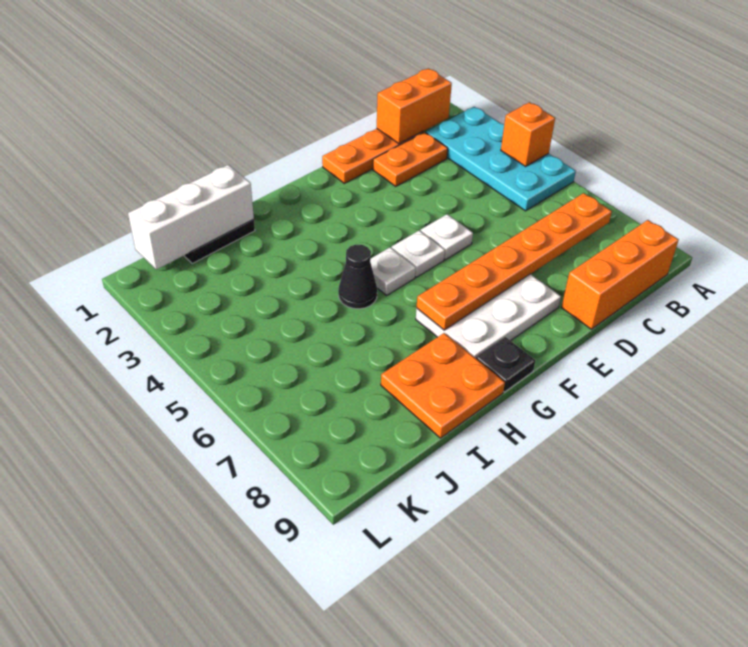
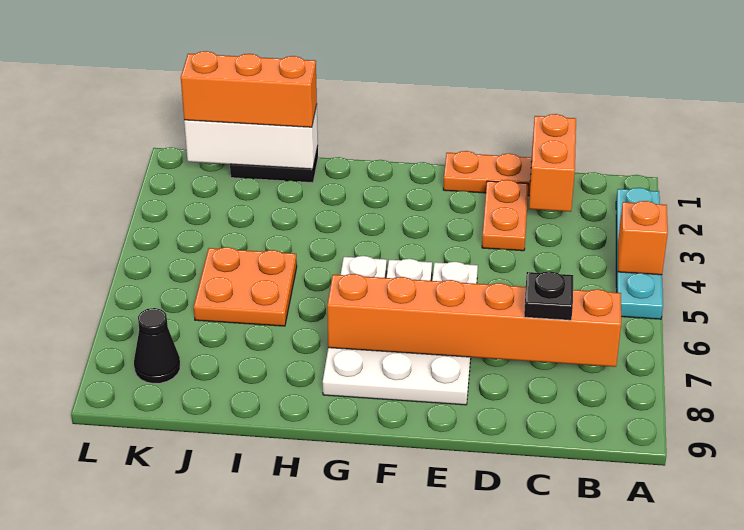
cyan 2x4 plate [426,107,576,211] -> cyan 1x4 plate [616,188,663,319]
orange 1x2 brick [377,68,452,144] -> orange 1x2 brick turned to [529,114,576,212]
orange 1x6 plate [417,193,612,330] -> orange 1x6 brick [327,274,621,367]
orange 1x3 brick [562,220,679,329] -> orange 1x3 brick moved to [181,51,317,127]
orange 1x2 plate [373,132,448,186] -> orange 1x2 plate turned to [482,180,528,251]
black 1x1 plate [476,337,535,392] -> black 1x1 plate moved to [524,271,573,320]
black 1x1 cone [338,245,377,309] -> black 1x1 cone moved to [134,308,180,383]
orange 2x2 plate [381,333,505,438] -> orange 2x2 plate moved to [194,247,297,326]

